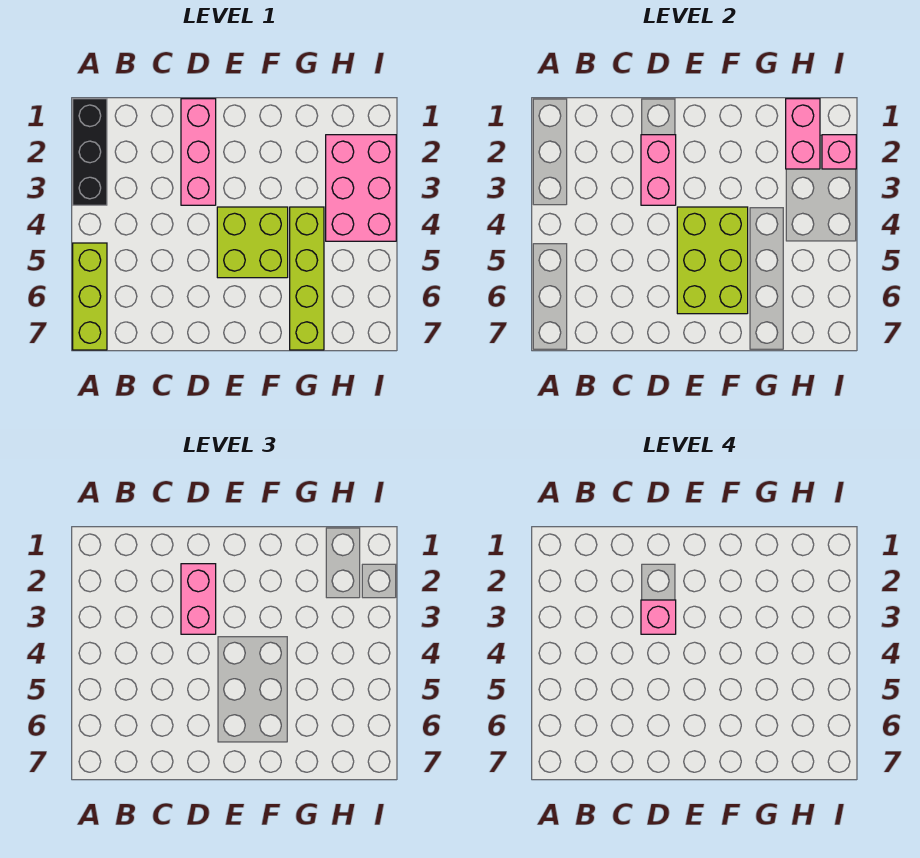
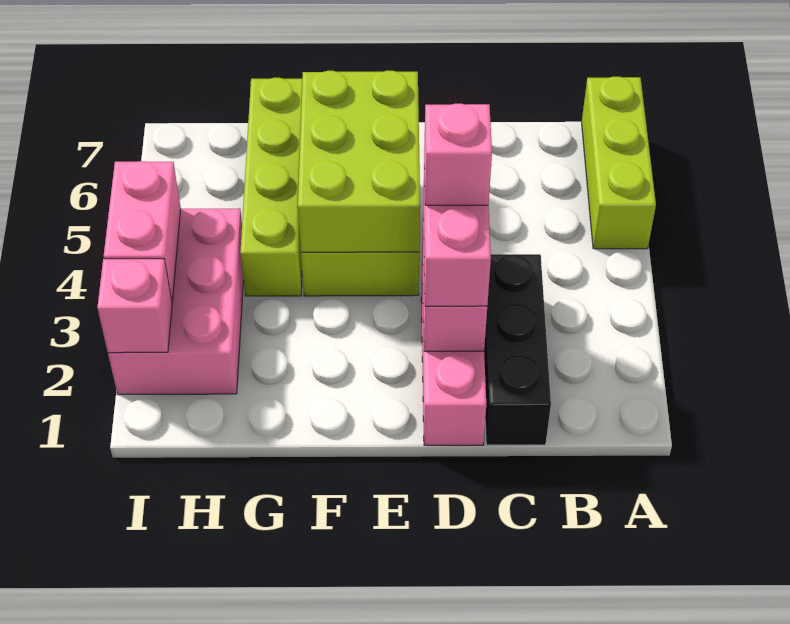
black 1x3 brick [73,99,107,205] -> black 1x3 brick moved to [484,254,551,445]
pink 1x2 brick [786,99,820,169] -> pink 1x2 brick moved to [104,161,181,301]

